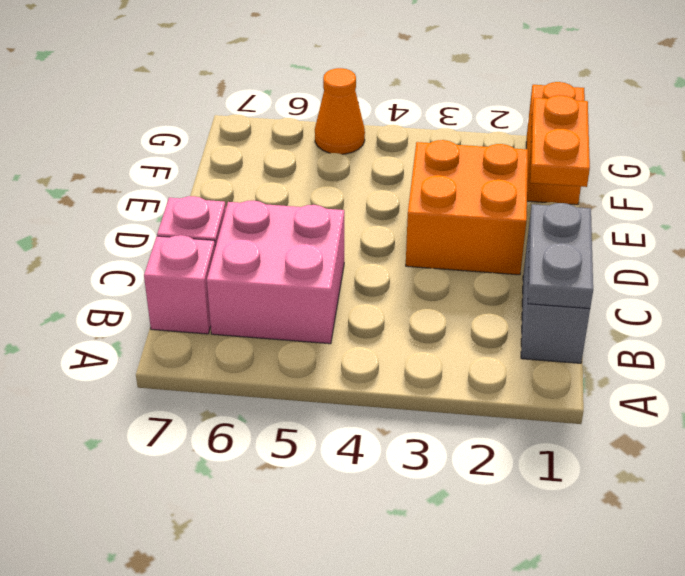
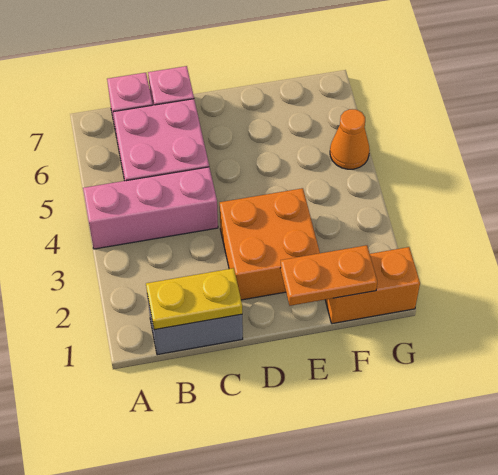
none -> pink 1x3 brick [83,167,218,249]
grey 1x2 plate [528,203,593,309] -> yellow 1x2 plate [146,268,242,330]

